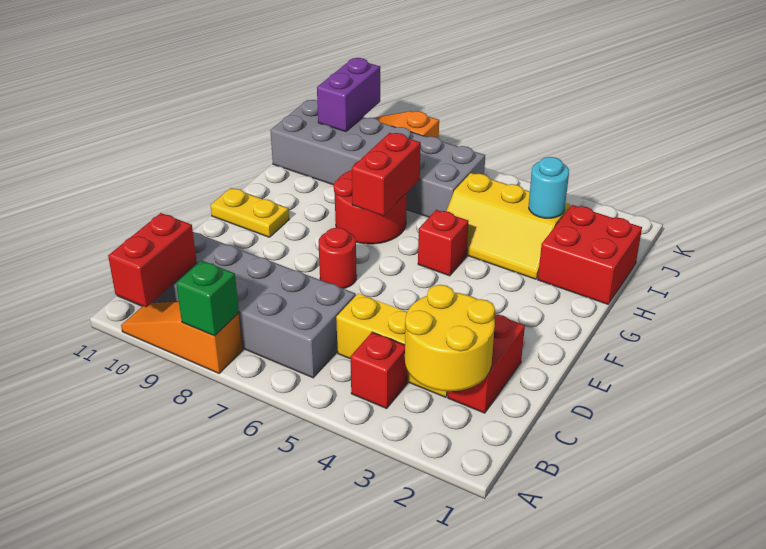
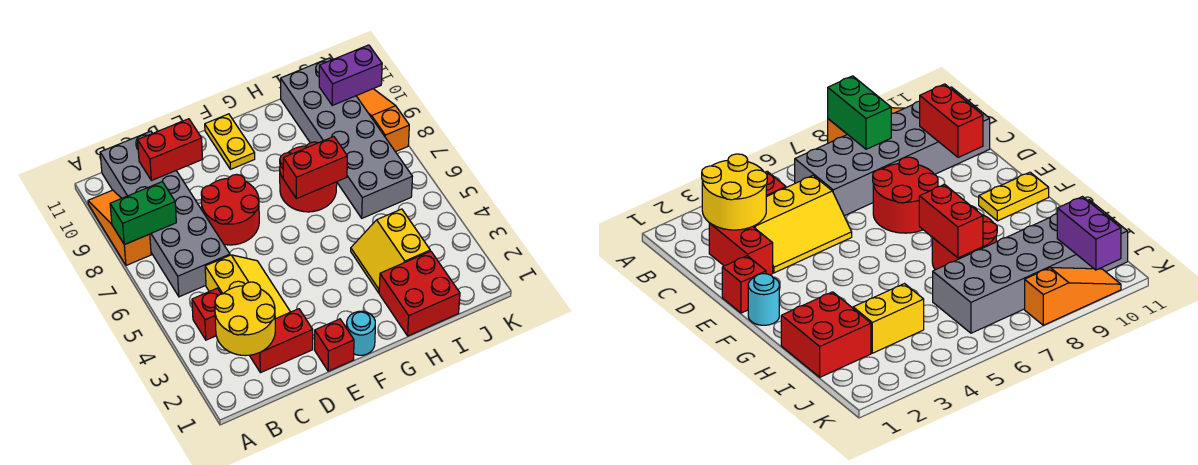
green 1x1 brick [176,260,239,336] -> green 1x2 brick [110,182,176,245]
red 1x2 brick [108,213,197,307] -> red 1x2 brick moved to [138,119,203,181]
red 1x1 round brick [318,228,357,289] -> red 2x2 round brick [201,174,259,245]
red 1x1 brick [418,210,469,276] -> red 1x1 brick moved to [315,319,354,371]
yellow 2x3 slope [447,173,570,279] -> yellow 2x2 slope [351,209,430,293]
cyan 1x1 round brick [529,157,569,218] -> cyan 1x1 round brick moved to [347,311,375,355]

